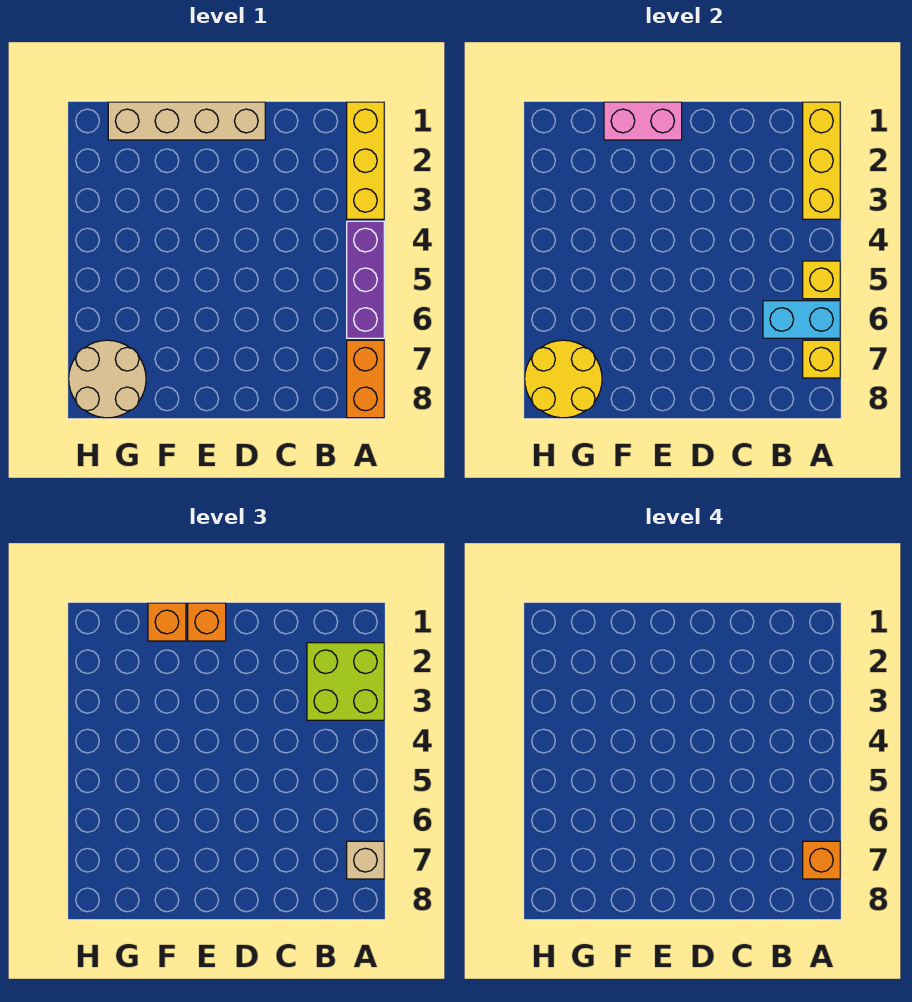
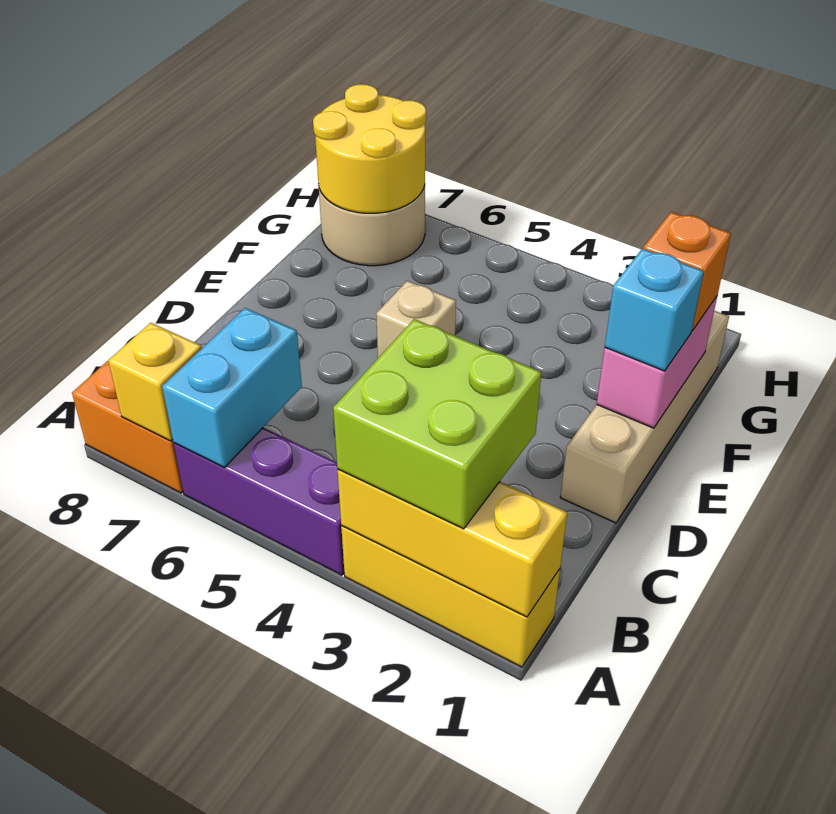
yellow 1x1 brick [803,261,840,299] -> none
tan 1x1 brick [347,841,384,879] -> tan 1x1 brick moved to [376,281,456,358]
orange 1x1 brick [803,841,840,879] -> none
orange 1x1 brick [188,603,226,641] -> cyan 1x1 brick [605,249,704,371]

